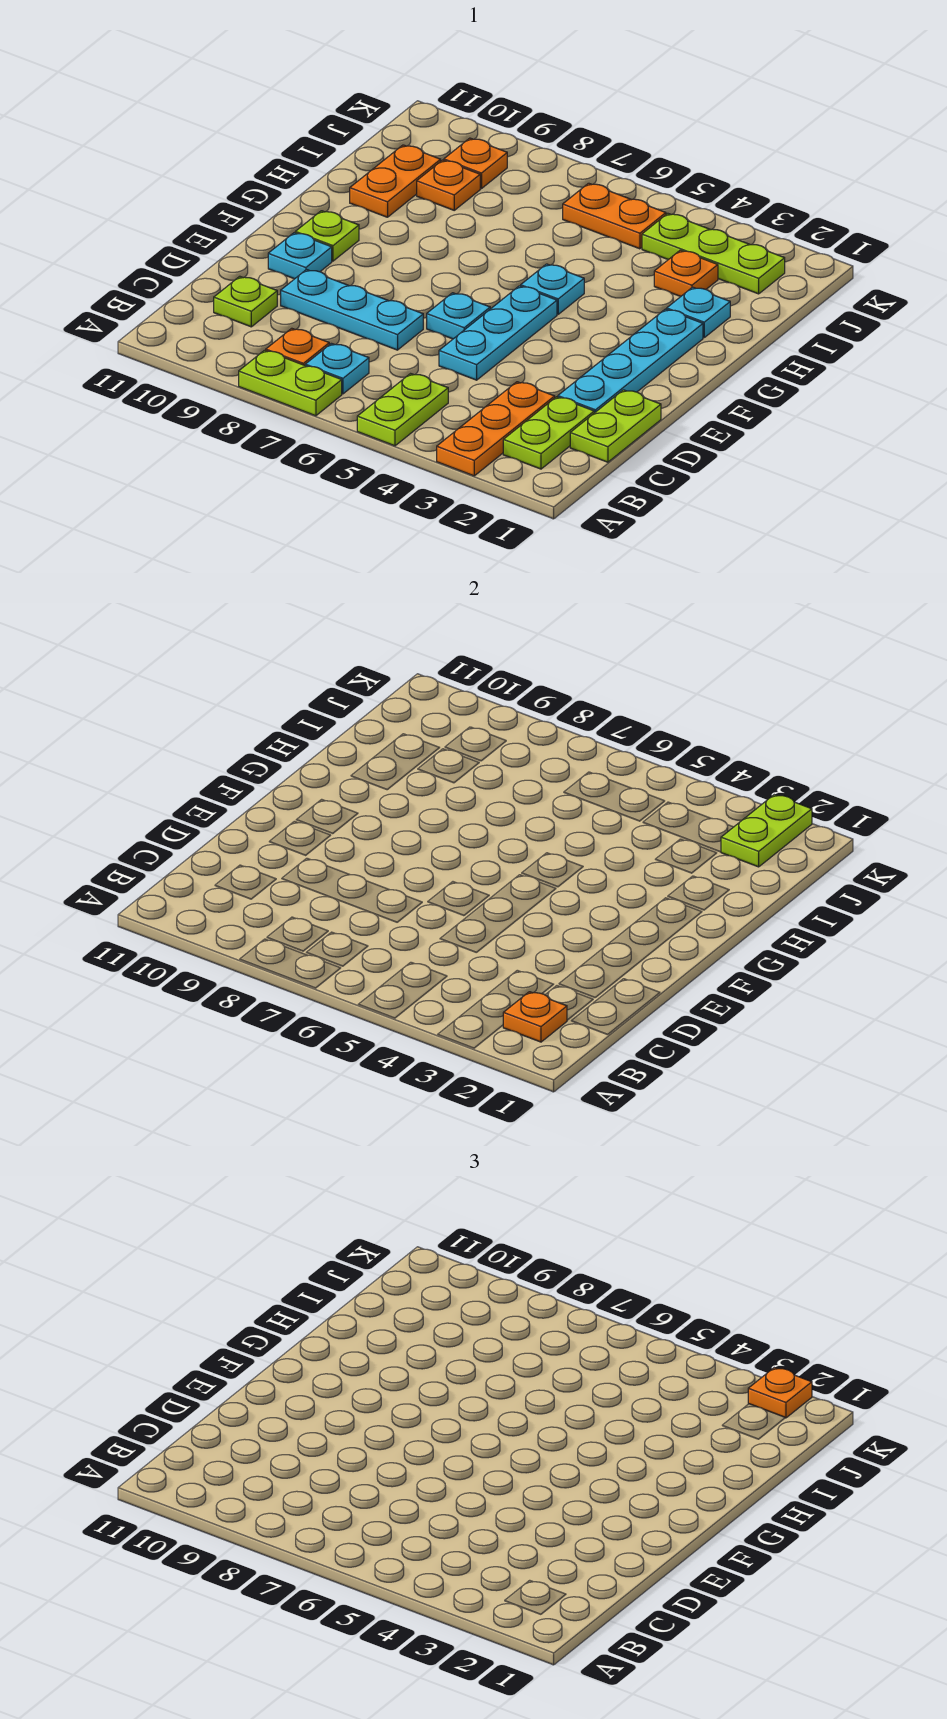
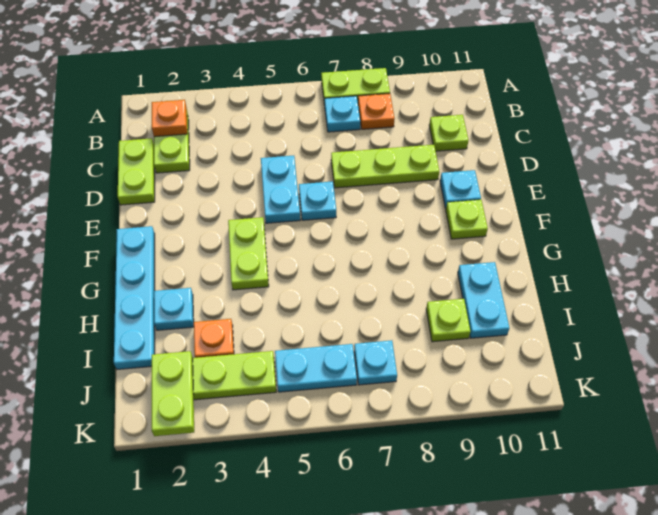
orange 1x3 plate [437,382,555,476] -> none
lime 1x2 plate [357,374,448,446] -> lime 1x2 plate moved to [228,217,269,290]
cyan 1x4 plate [558,309,703,413] -> cyan 1x4 plate moved to [114,226,155,369]
cyan 1x3 plate [439,286,557,380] -> cyan 1x2 plate [261,156,300,223]
cyan 1x3 plate [281,270,423,350] -> lime 1x3 plate [331,145,439,188]
cyan 1x1 plate [521,264,584,314] -> cyan 1x1 plate moved to [354,340,397,385]
orange 1x2 plate [350,145,441,217] -> cyan 1x2 plate [458,262,509,338]
orange 1x1 plate [417,160,480,210] -> lime 1x1 plate [426,299,470,342]
orange 1x2 plate [563,183,666,249] -> cyan 1x2 plate [275,344,357,392]
orange 1x1 plate [444,138,507,189] -> none
orange 1x1 plate [748,1368,812,1418] -> none

